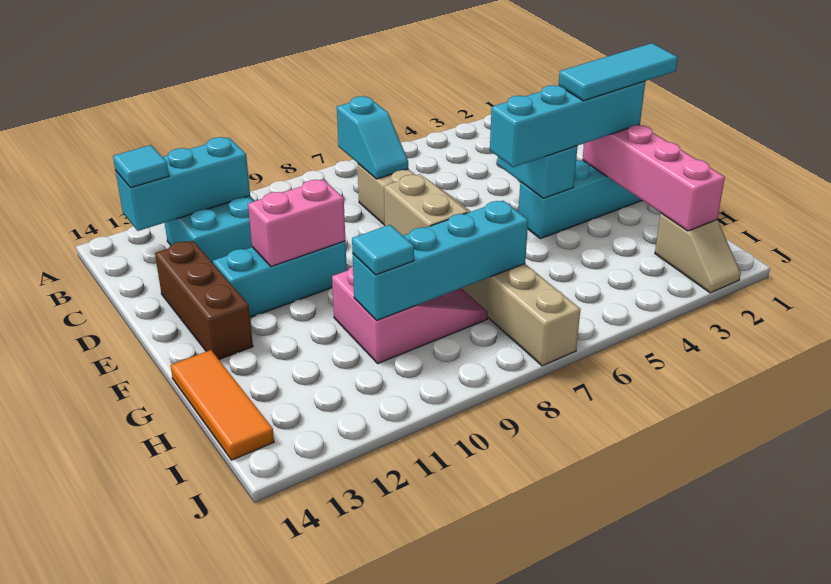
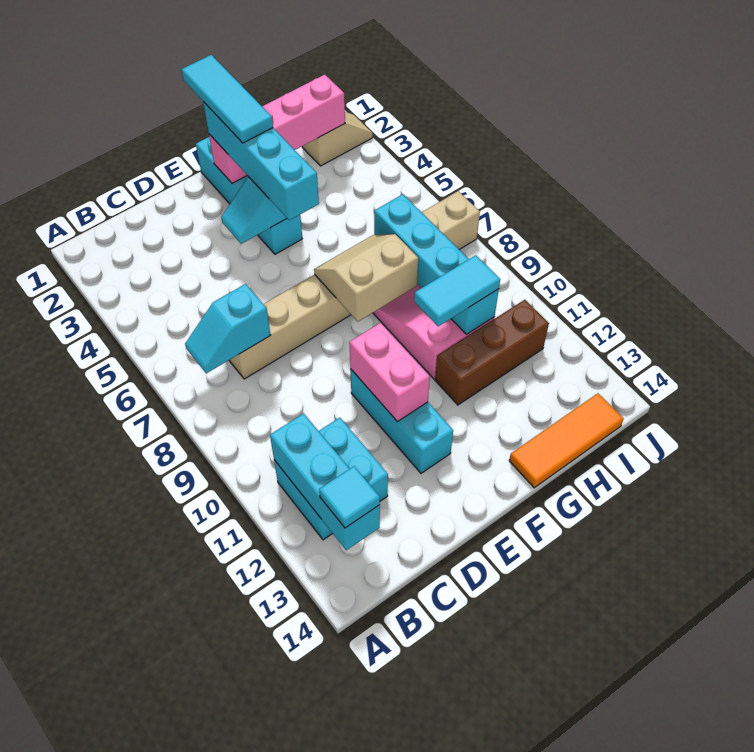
cyan 1x2 slope [337,96,408,179] -> cyan 1x2 slope turned to [185,284,271,373]
brown 1x3 brick [155,241,253,359] -> brown 1x3 brick moved to [435,300,549,405]
cyan 1x1 tile [352,225,414,275] -> cyan 1x2 tile [414,255,500,326]

